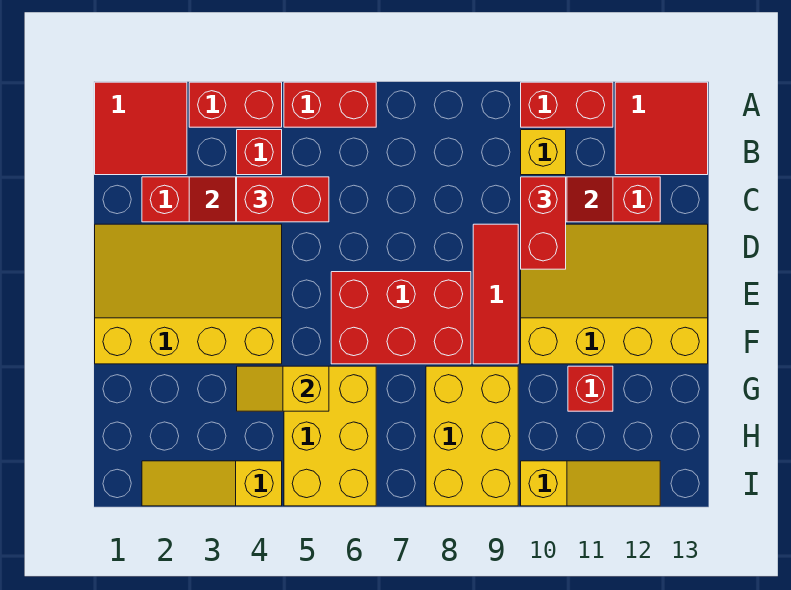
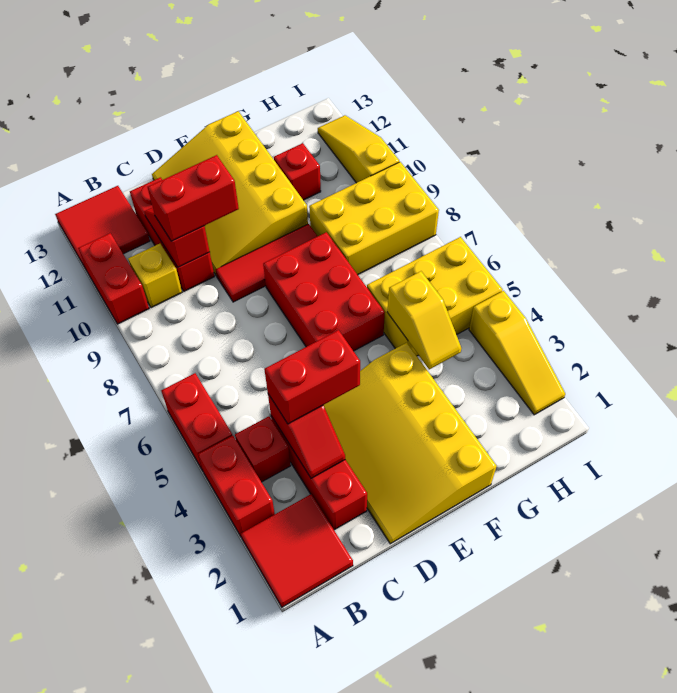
red 1x2 brick [237,177,329,222] -> red 1x2 brick turned to [264,330,360,424]

